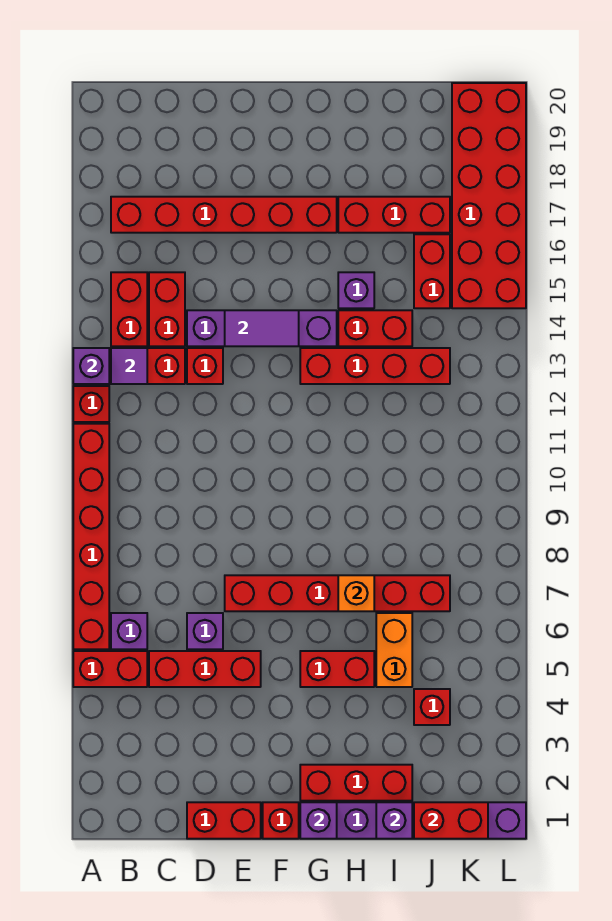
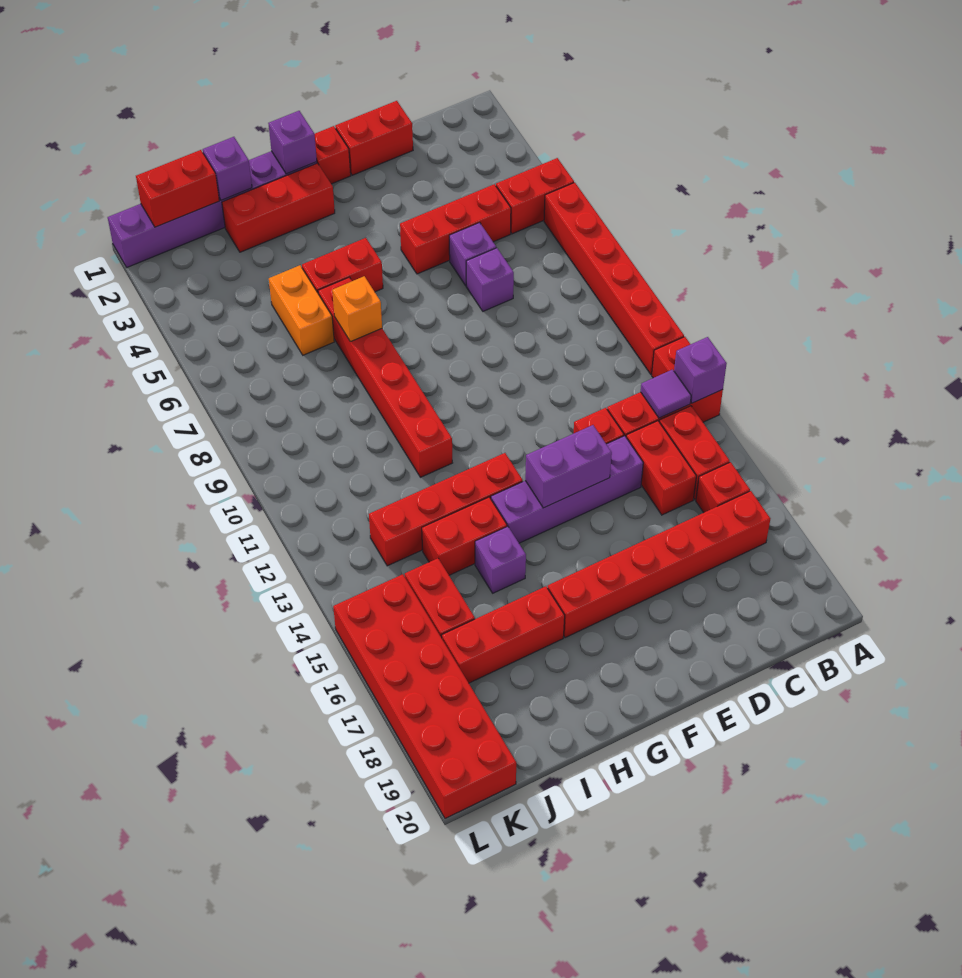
purple 1x1 brick [111,613,147,649] -> purple 1x1 brick moved to [466,248,514,311]
red 1x6 brick [225,575,450,611] -> red 1x6 brick turned to [318,277,452,477]
purple 1x2 tile [225,310,299,346] -> purple 1x2 brick [525,425,612,508]
red 1x1 brick [414,689,450,725] -> red 1x1 brick moved to [696,462,750,513]

